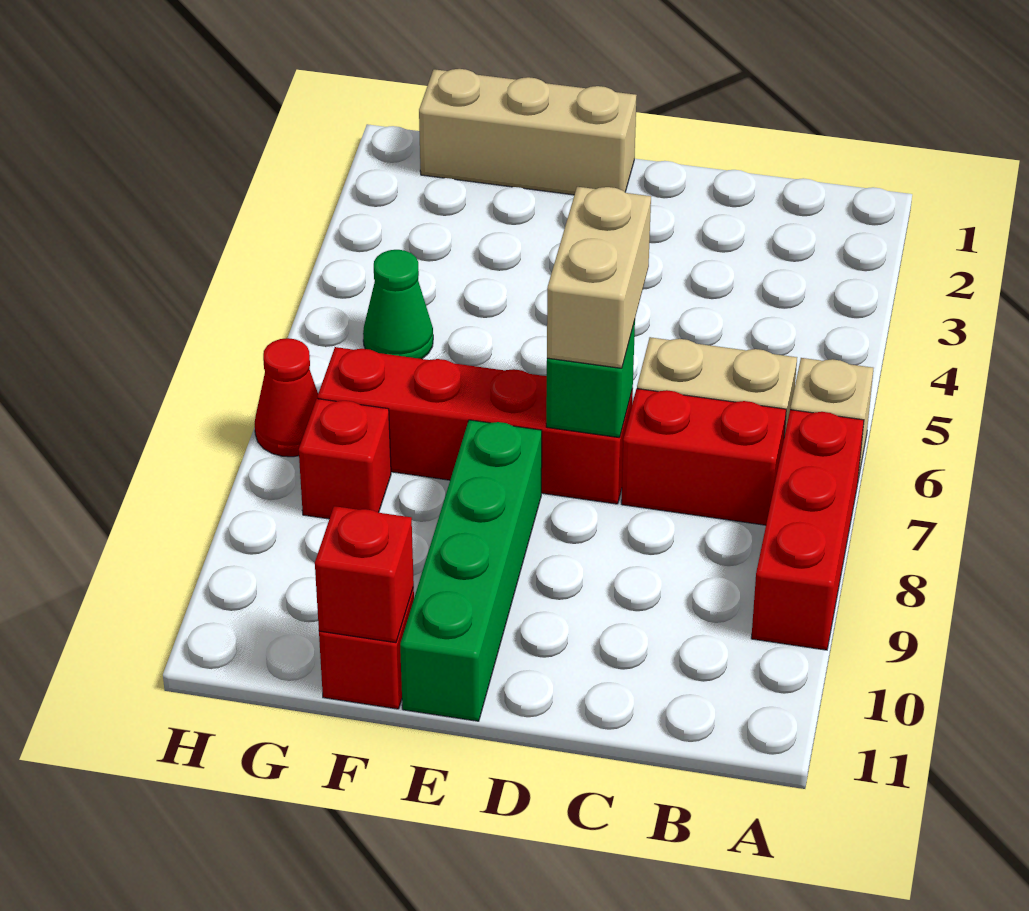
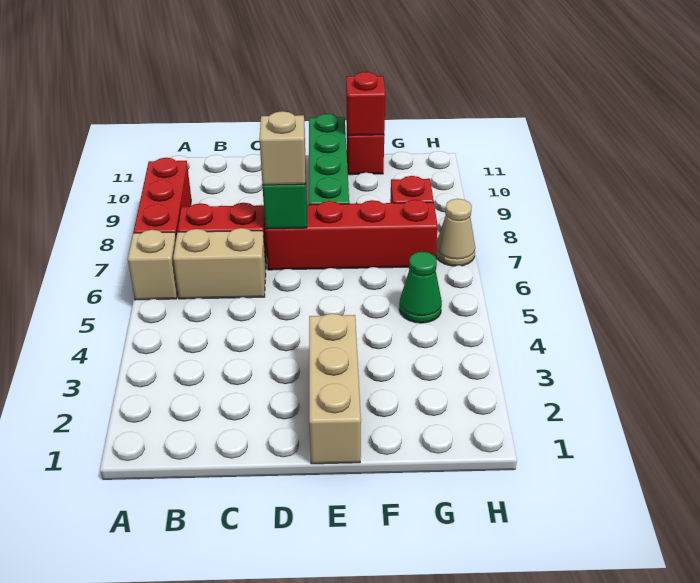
tan 1x2 brick [547,187,651,368] -> tan 1x1 brick [259,111,306,185]
tan 1x3 brick [419,69,637,195] -> tan 1x3 brick turned to [309,313,361,464]
red 1x1 cone [255,338,318,457] -> tan 1x1 cone [436,199,475,266]

